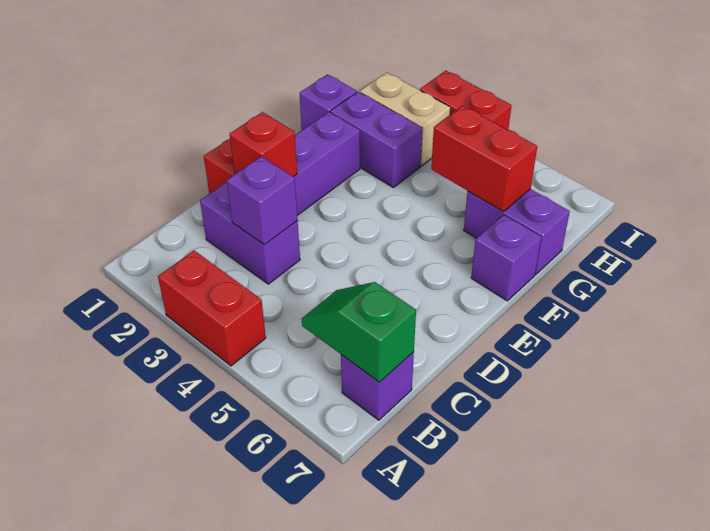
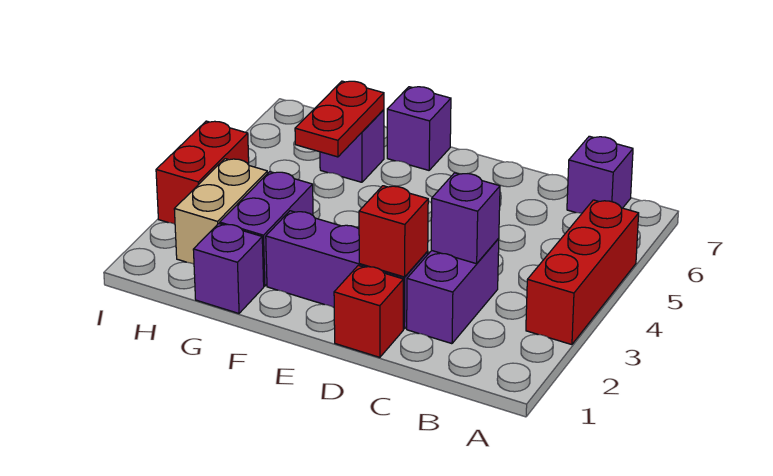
red 1x2 brick [158,251,266,366] -> red 1x3 brick [526,200,639,345]
green 1x2 slope [302,282,416,382] -> none
red 1x2 brick [431,106,537,212] -> red 1x2 plate [295,81,384,157]
purple 1x2 brick [464,189,570,274] -> purple 1x1 brick [320,110,384,182]

